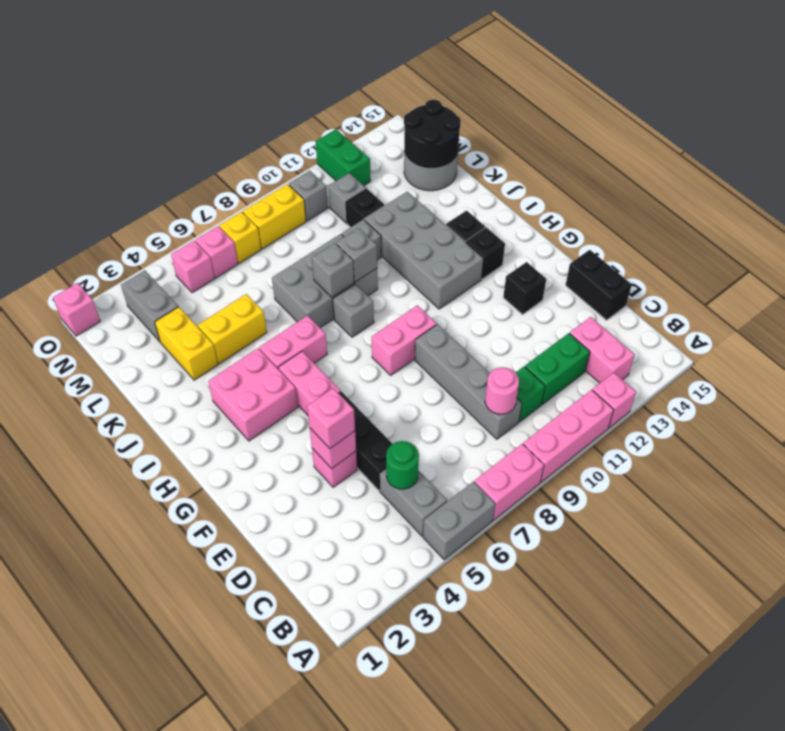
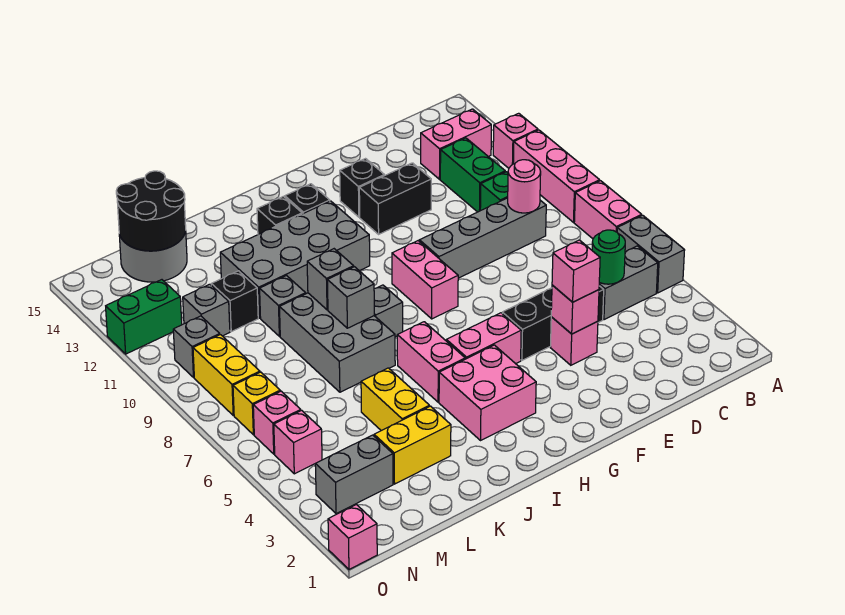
black 1x2 brick [566,250,632,320] -> black 1x2 brick moved to [359,163,431,234]

